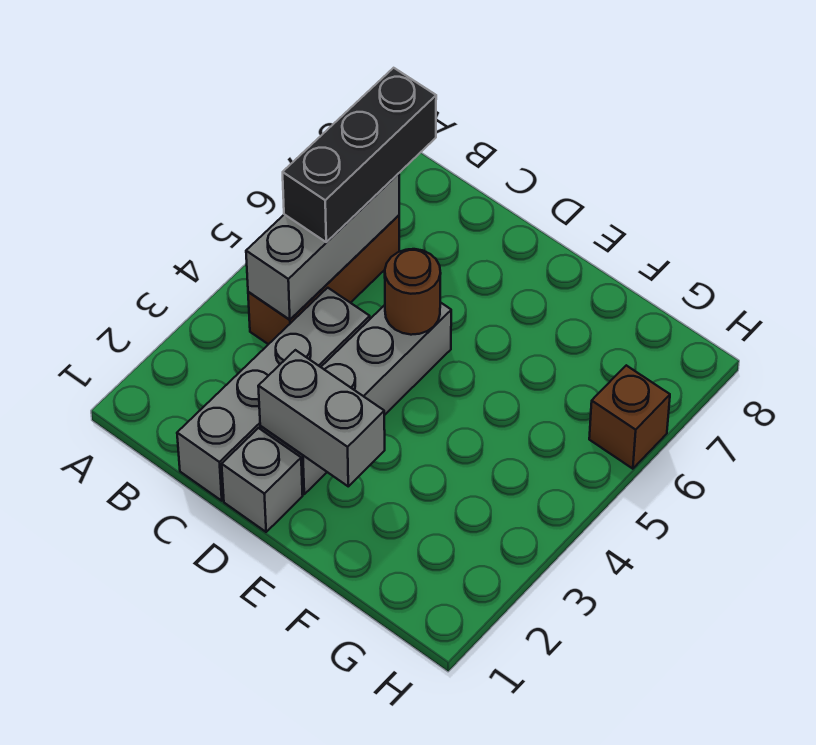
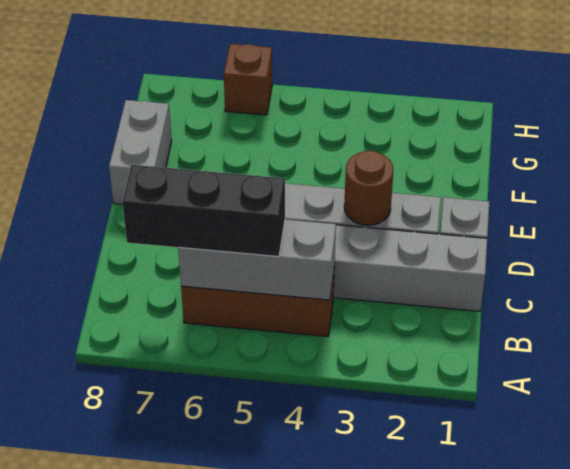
grey 1x2 brick [258,350,385,486] -> grey 1x2 brick moved to [109,100,172,204]
brown 1x1 round brick [385,249,441,335] -> brown 1x1 round brick moved to [344,151,393,225]

